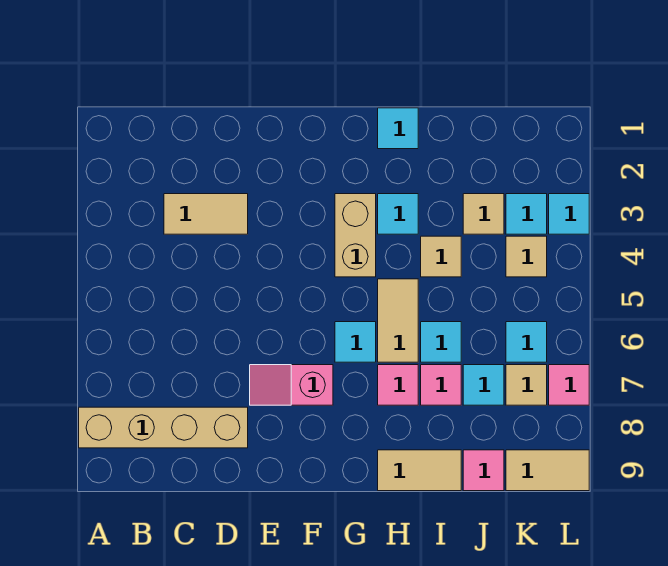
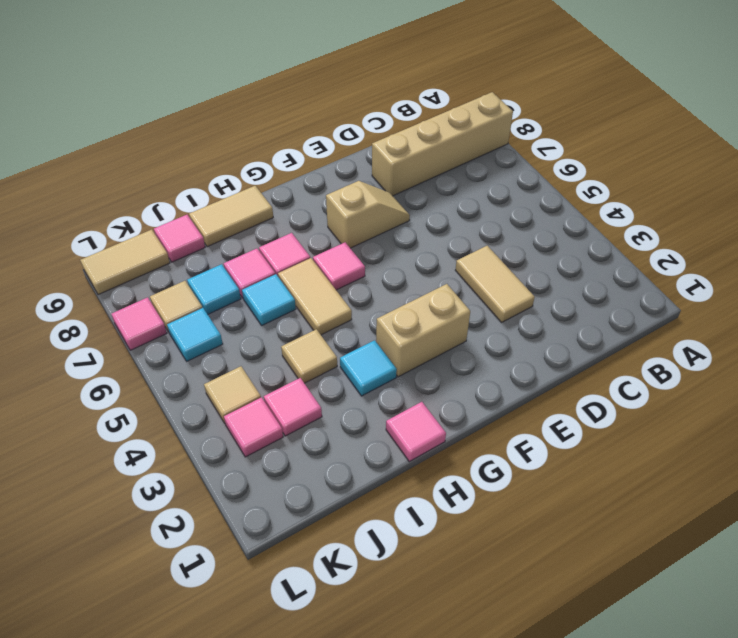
tan 1x2 tile [164,194,248,234] -> tan 1x2 tile turned to [455,246,535,322]
pink 1x2 slope [250,365,333,405] -> tan 1x2 slope [326,181,410,248]
tan 1x2 brick [335,194,376,277] -> tan 1x2 brick turned to [376,284,470,377]
cyan 1x1 tile [335,322,376,362] -> pink 1x1 tile [313,242,365,290]
cyan 1x1 tile [378,108,418,149] -> pink 1x1 tile [386,402,446,461]
tan 1x1 tile [463,194,504,234] -> pink 1x1 tile [264,378,322,436]
cyan 1x1 tile [506,194,547,234] -> pink 1x1 tile [224,397,283,457]
cyan 1x1 tile [549,194,589,234] -> none

